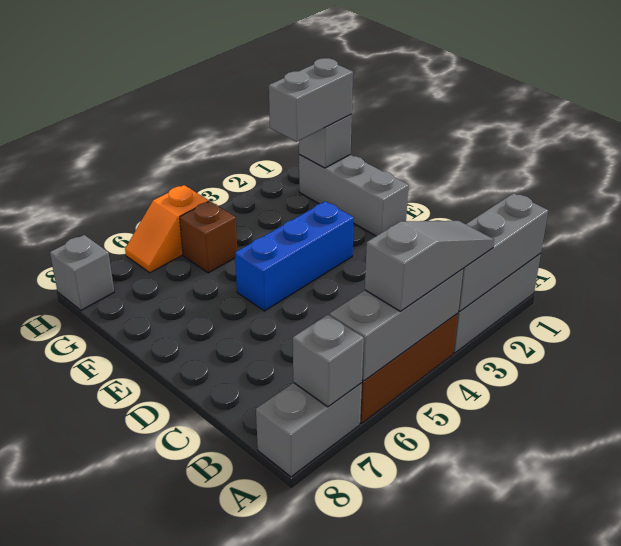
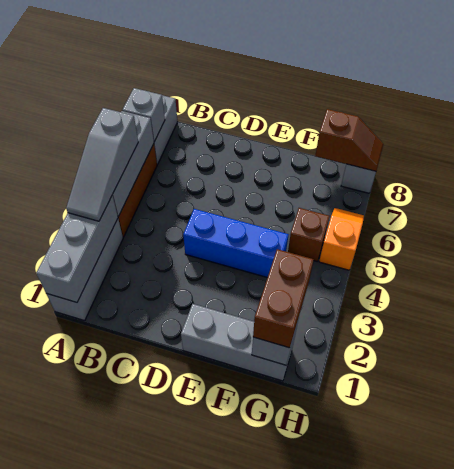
blue 1x3 brick [235,201,354,311] -> blue 1x3 brick turned to [183,209,289,278]
grey 1x2 brick [269,58,353,142] -> brown 1x2 brick [253,249,314,348]
none -> brown 1x2 slope [315,109,383,171]

